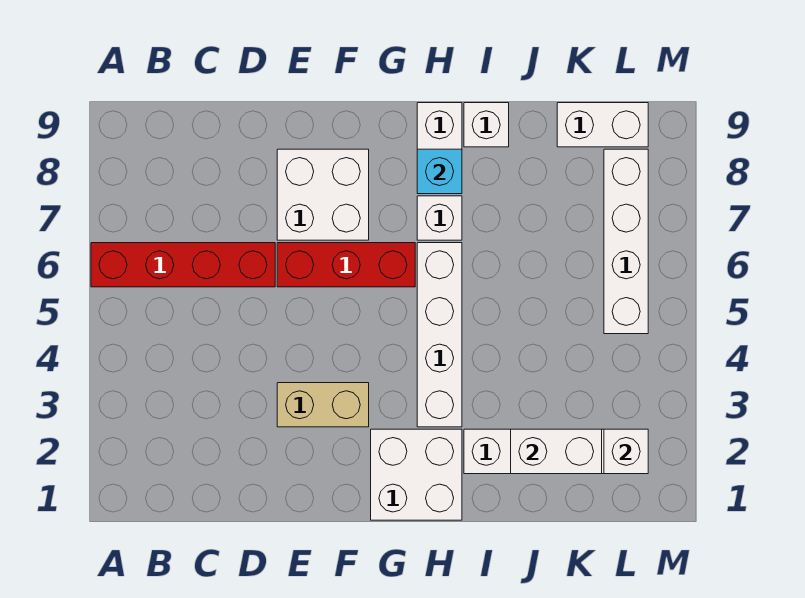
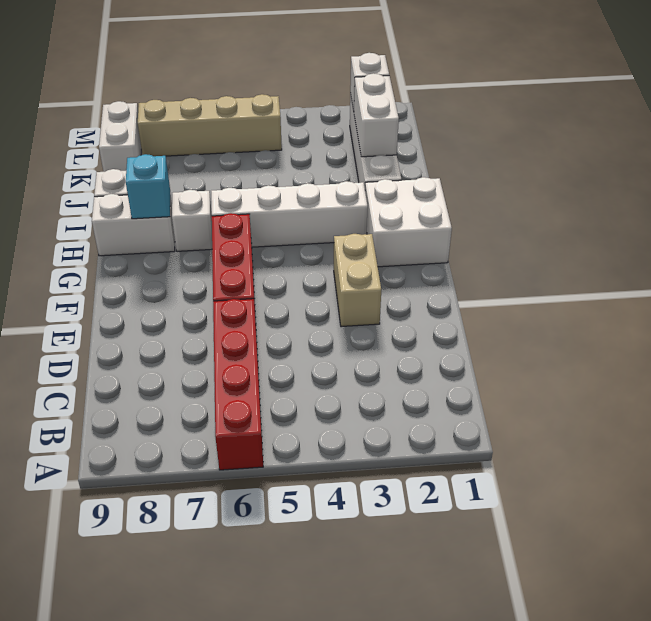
white 2x2 brick [277,149,369,240] -> none
white 1x4 brick [604,149,648,334] -> tan 1x4 brick [138,94,282,156]

